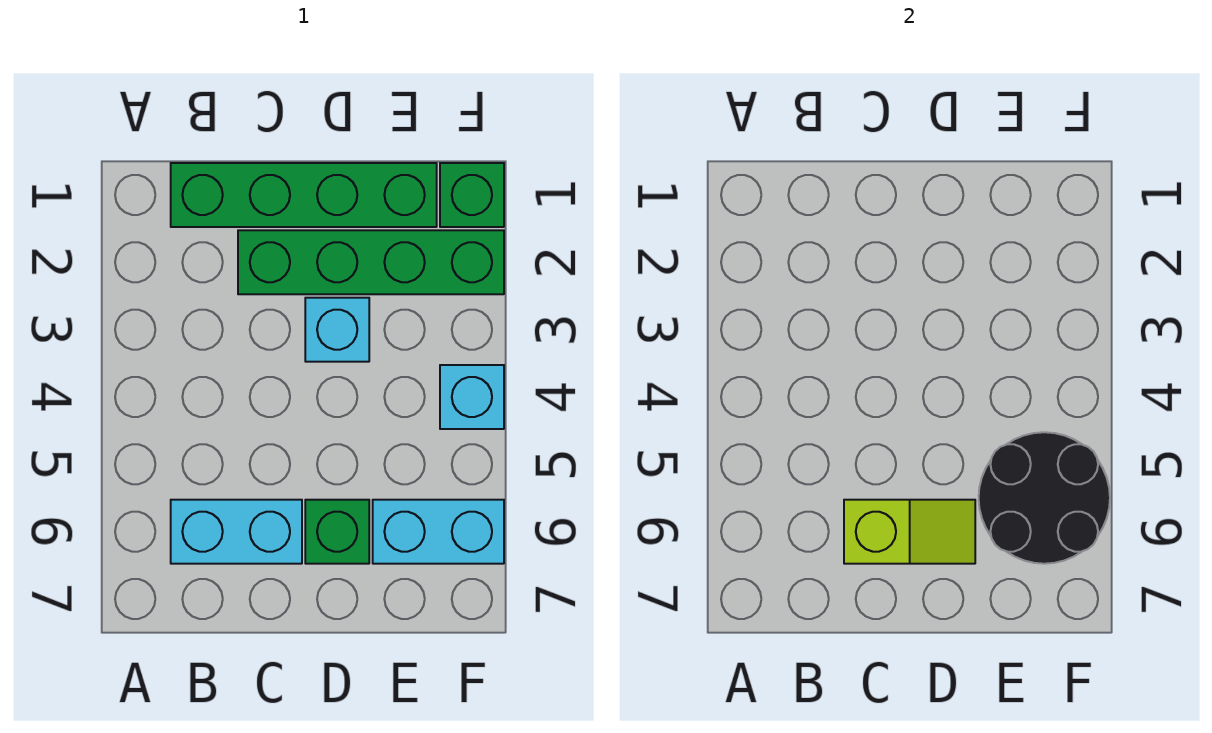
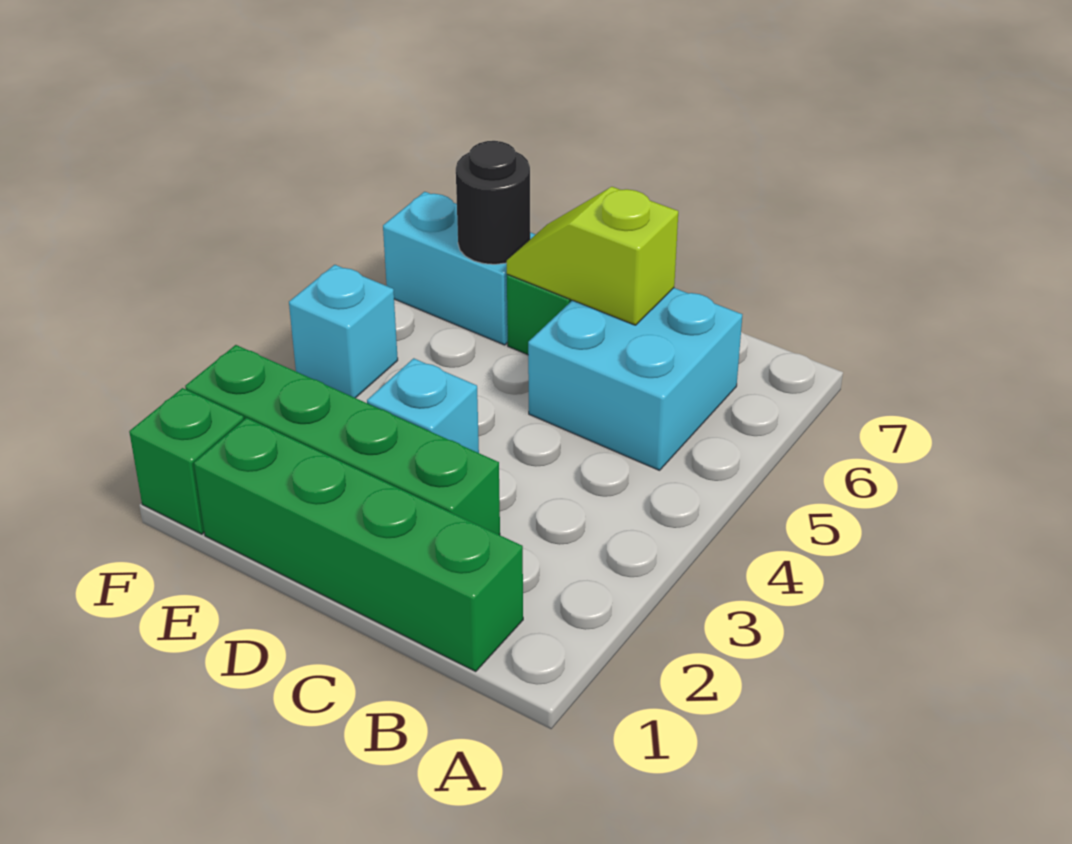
cyan 1x2 brick [171,500,302,564] -> cyan 2x2 brick [528,288,742,470]
black 2x2 round brick [979,432,1110,564] -> black 1x1 round brick [456,141,530,264]

